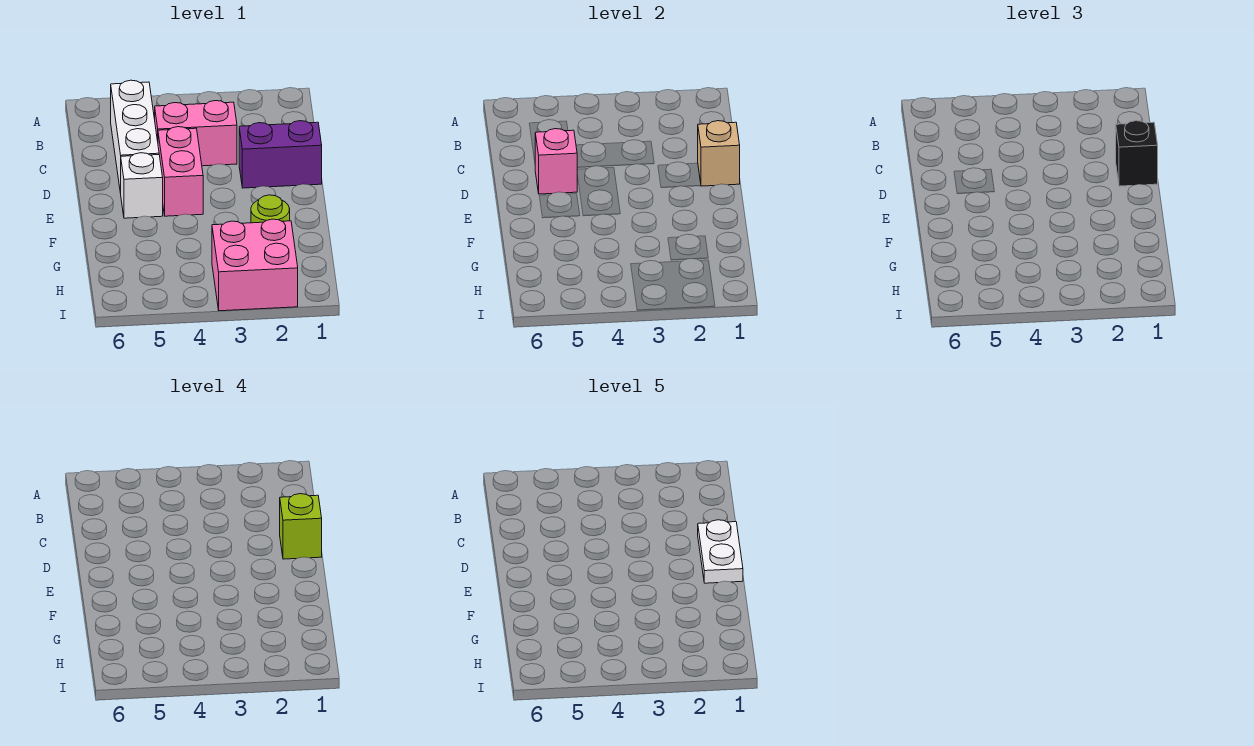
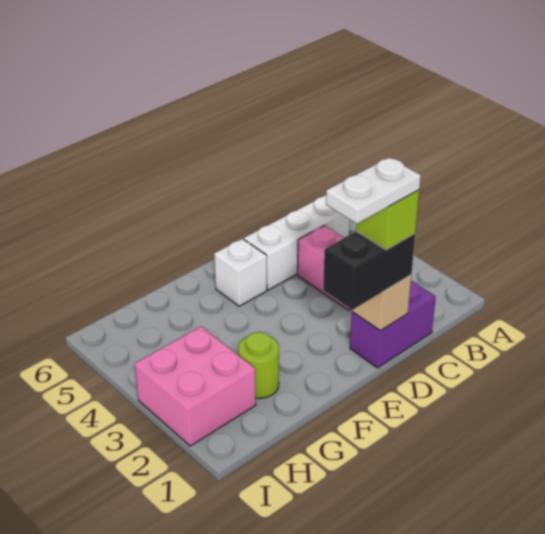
purple 1x2 brick [239,121,322,188] -> purple 1x2 brick turned to [350,281,436,368]
black 1x1 brick [1116,121,1158,186] -> black 1x2 brick [323,231,415,310]
pink 1x2 brick [158,127,203,216] -> none
pink 1x1 brick [535,129,578,194] -> none

